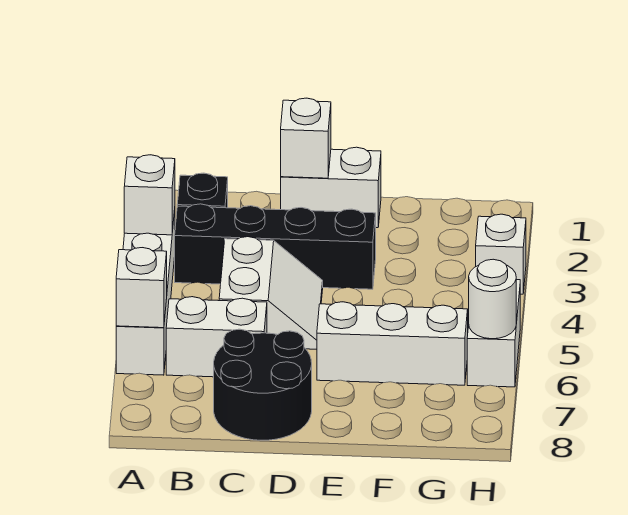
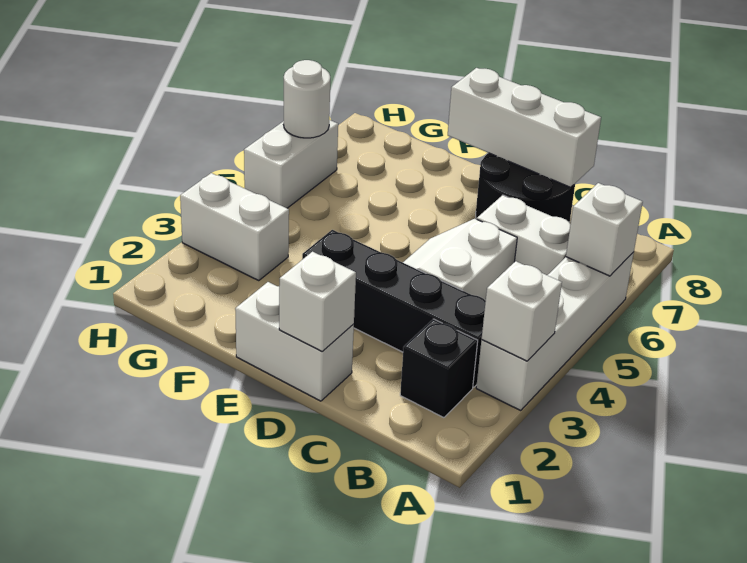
white 1x3 brick [317,302,468,385] -> white 1x3 brick moved to [448,68,601,187]
white 1x1 brick [476,214,526,294] -> white 1x2 brick [180,173,289,280]

